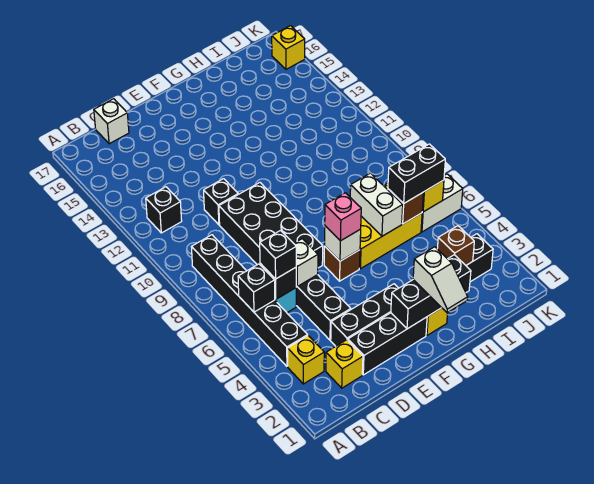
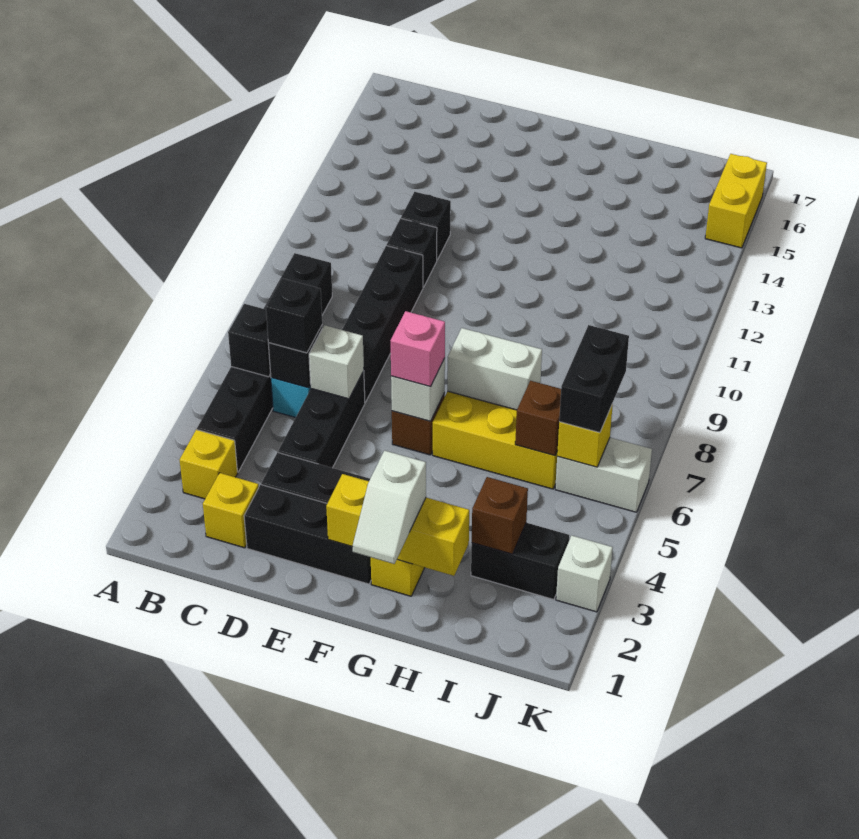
black 1x1 brick [146,187,182,233] -> black 1x1 brick moved to [401,192,451,260]
white 1x1 brick [94,99,129,144] -> white 1x1 brick moved to [556,536,613,612]
black 2x4 brick [219,183,323,268] -> black 1x4 brick [342,246,423,402]
black 1x3 brick [391,255,471,329] -> yellow 1x3 brick [326,474,469,576]
white 1x2 brick [350,173,403,236] -> white 1x2 brick turned to [447,328,542,410]
black 1x2 brick [388,144,445,203] -> black 1x2 brick turned to [559,325,629,433]
yellow 1x1 brick [272,26,305,69] -> yellow 1x2 brick [705,154,767,248]

